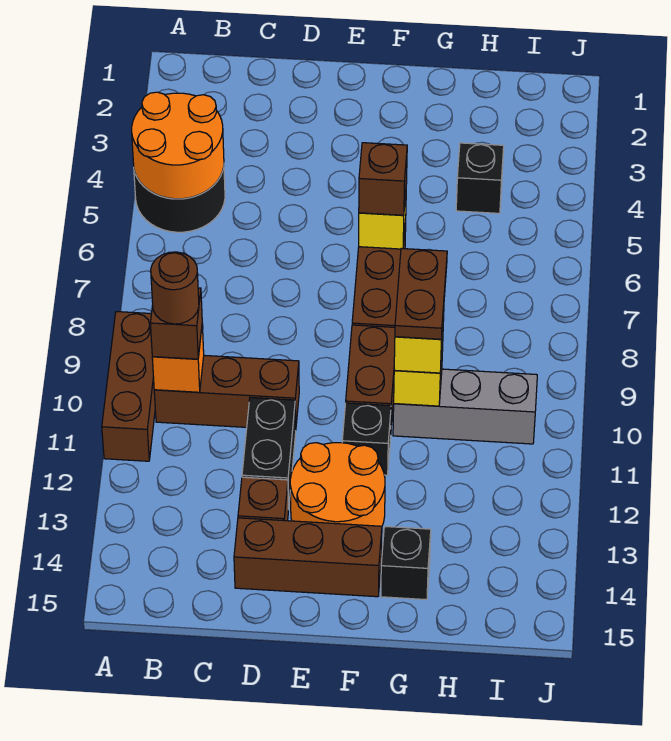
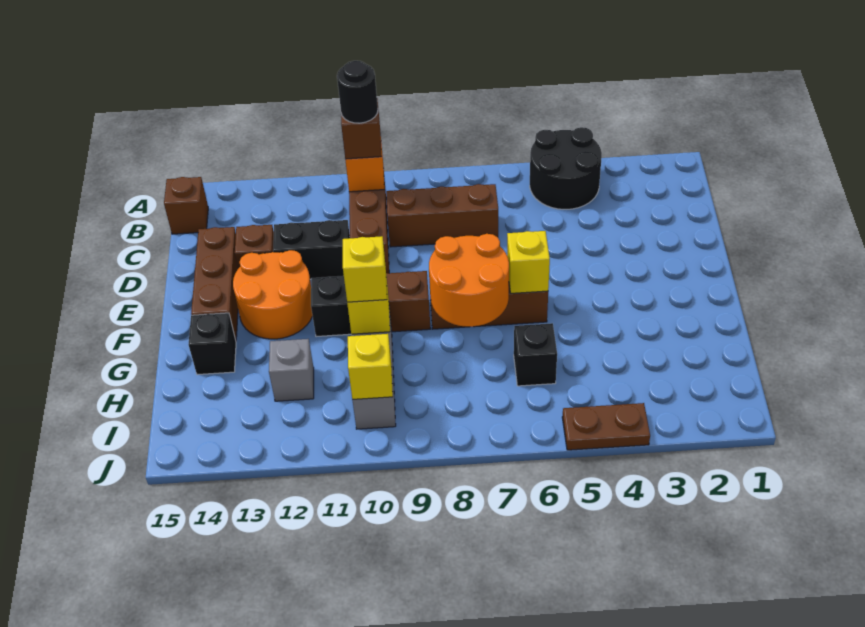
orange 2x2 round brick [132,92,224,199] -> orange 2x2 round brick moved to [429,234,509,327]
brown 1x3 brick [102,312,155,461] -> brown 1x3 brick moved to [386,184,498,247]
brown 1x1 round brick [151,252,199,324] -> black 1x1 round brick [337,61,378,123]
brown 1x1 brick [359,143,407,215] -> brown 1x1 brick moved to [164,177,208,234]
brown 1x2 plate [395,248,447,339] -> brown 1x2 plate moved to [562,403,650,450]
black 1x1 brick [456,143,504,213] -> black 1x1 brick moved to [514,323,557,386]
none -> grey 1x1 brick [269,339,314,401]
none -> yellow 1x1 brick [348,334,393,399]

